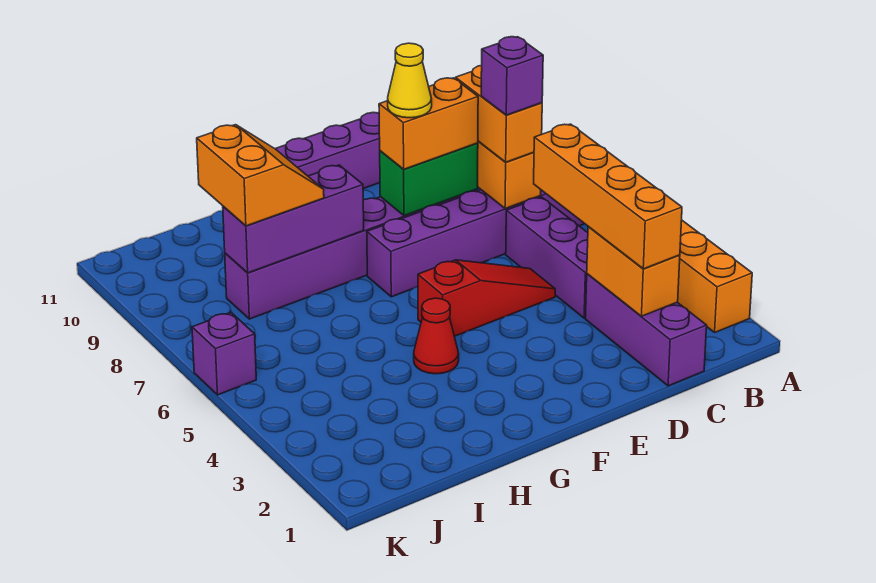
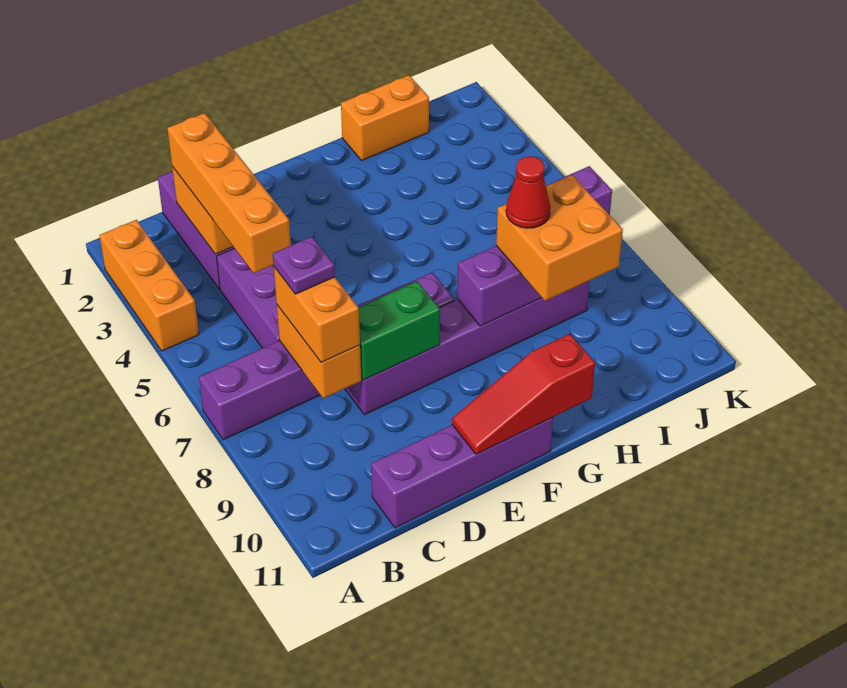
purple 1x1 brick [481,37,543,115] -> purple 1x1 plate [273,237,335,294]
red 1x3 slope [418,260,555,336] -> red 1x3 slope moved to [452,334,595,454]
orange 1x2 brick [379,78,478,169] -> orange 1x2 brick moved to [341,75,429,161]
yellow 1x1 cone [388,43,432,118] -> none
red 1x1 cone [414,298,459,374] -> red 1x1 cone moved to [506,156,550,228]
orange 2x2 slope [197,125,324,226] -> orange 2x2 brick [496,175,623,301]

